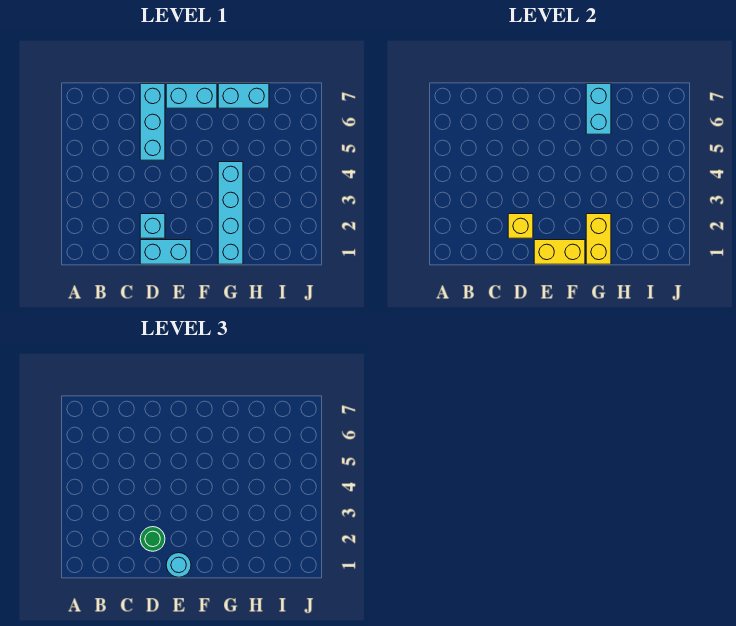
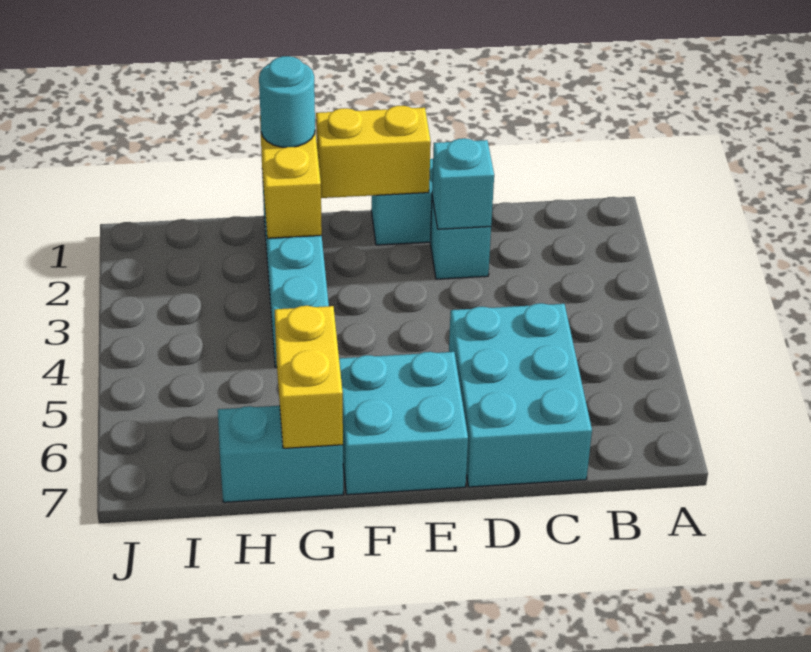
yellow 1x1 brick [508,214,533,238] -> cyan 1x1 brick [432,138,494,229]
green 1x1 round brick [140,527,165,551] -> none
cyan 1x3 brick [140,84,165,160] -> cyan 2x3 brick [449,303,592,487]
cyan 1x1 round brick [166,553,191,577] -> cyan 1x1 round brick moved to [259,56,315,147]
cyan 1x2 brick [166,84,217,108] -> cyan 2x2 brick [339,352,468,495]
cyan 1x2 brick [586,84,611,134] -> yellow 1x2 brick [275,306,343,448]

